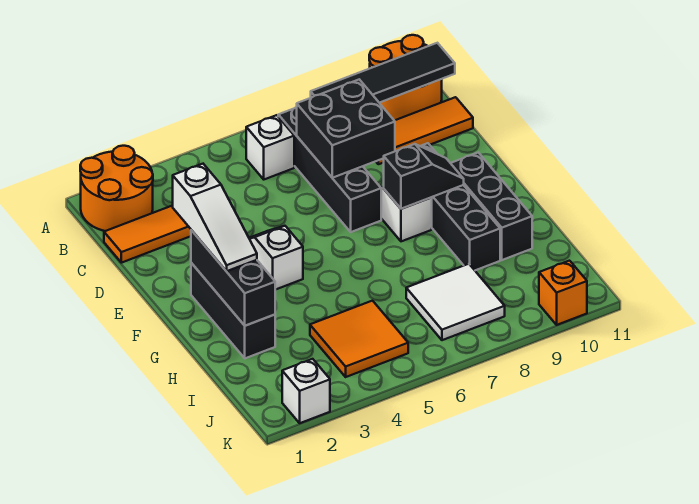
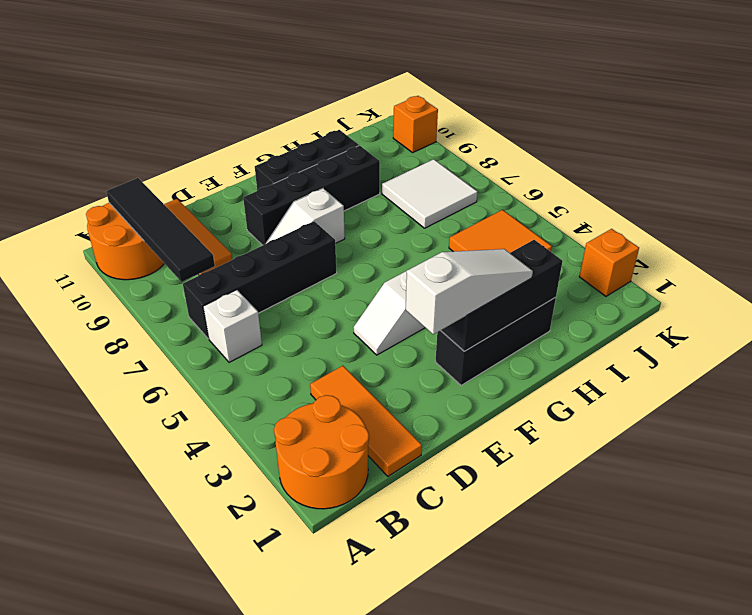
black 2x2 brick [297,79,395,178] -> none
black 1x2 slope [384,144,464,209] -> none
white 1x1 brick [282,359,330,423] -> orange 1x1 brick [579,229,639,296]

